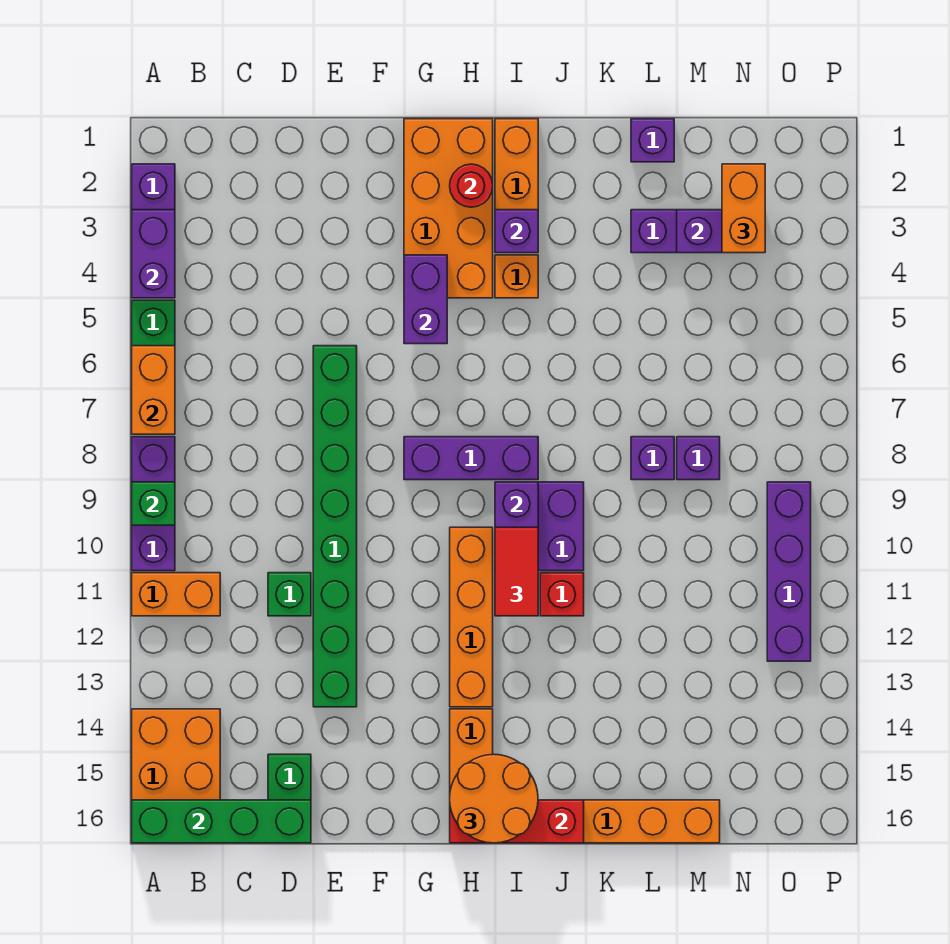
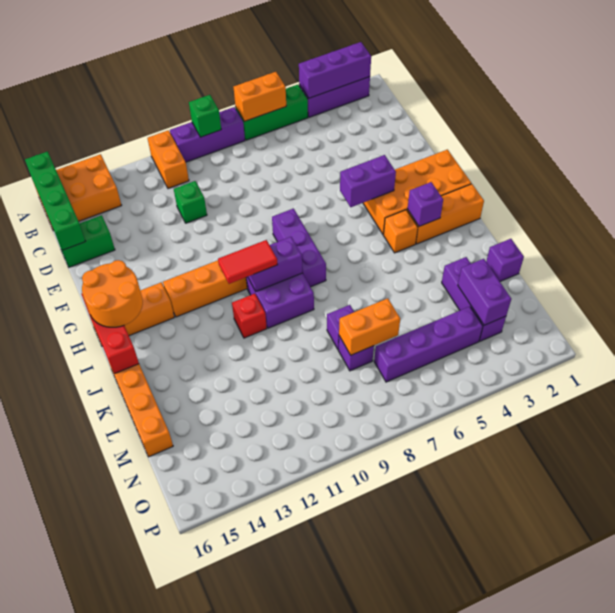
purple 1x2 brick [132,210,175,298] -> purple 1x3 brick [299,42,371,98]
green 1x8 brick [313,346,357,707] -> none
red 1x1 round brick [450,164,493,207] -> none
orange 1x2 brick [722,164,765,253] -> orange 1x2 brick moved to [339,298,400,355]
purple 1x4 brick [767,482,811,661] -> purple 1x4 brick moved to [374,306,483,382]

